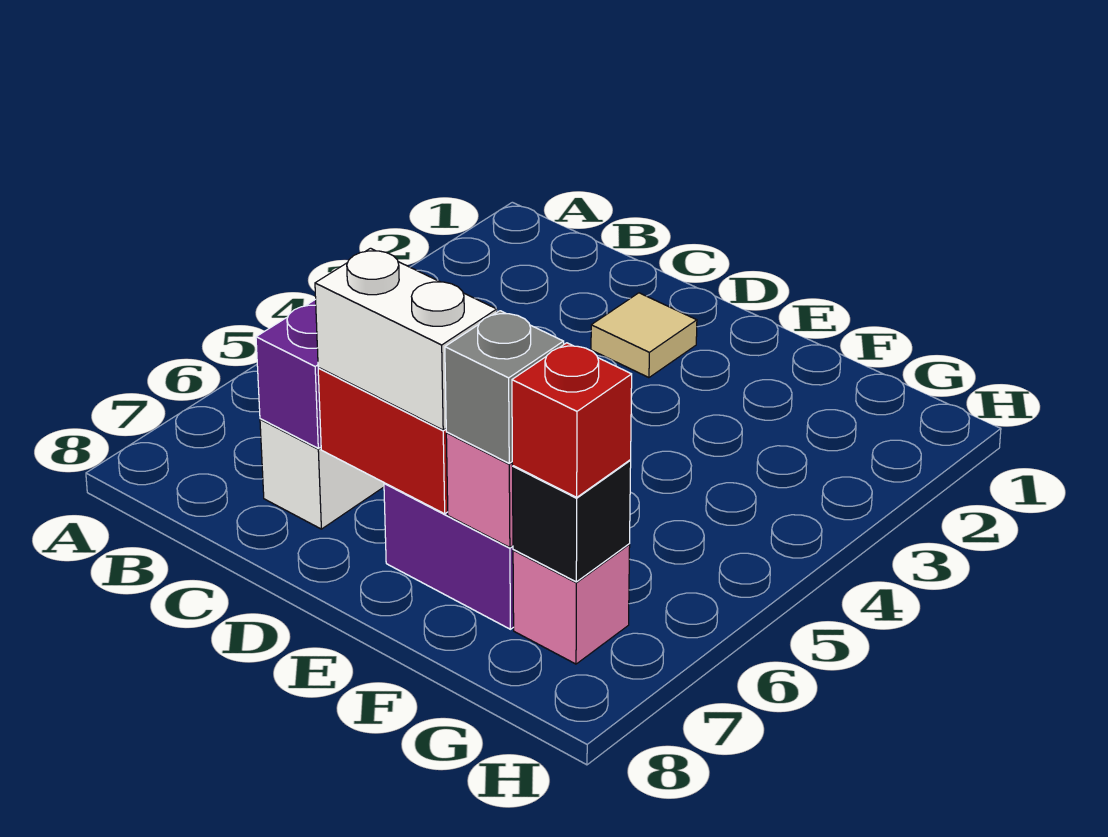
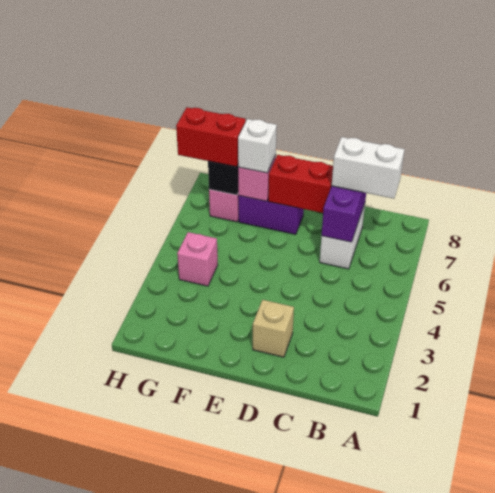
tan 1x1 tile [591,293,697,378] -> tan 1x1 brick [253,300,294,357]
white 1x2 brick [315,248,497,430] -> white 1x2 brick moved to [332,137,404,199]
grey 1x1 brick [445,311,564,463] -> white 1x1 brick [238,119,277,173]
none -> pink 1x1 brick [177,232,218,286]
red 1x1 brick [512,343,632,497] -> red 1x2 brick [176,107,246,167]

